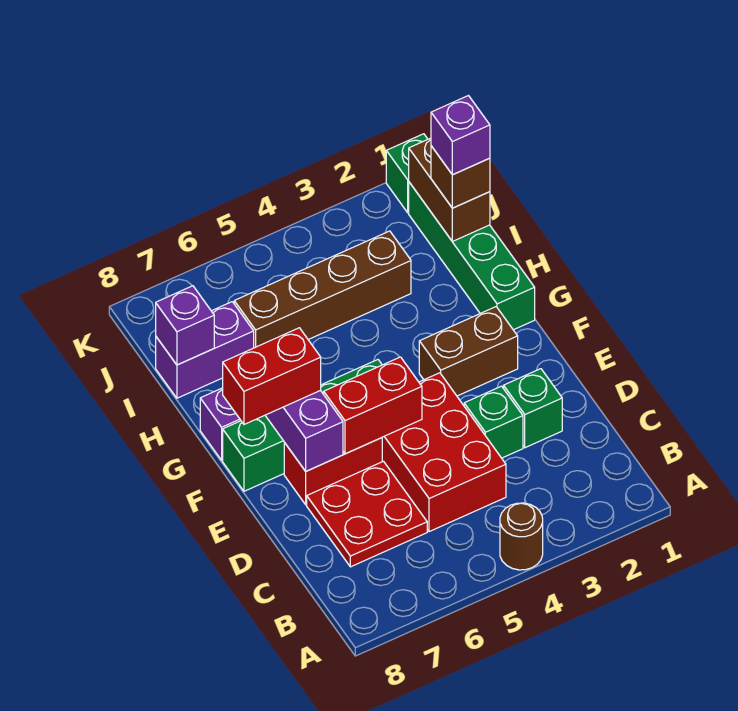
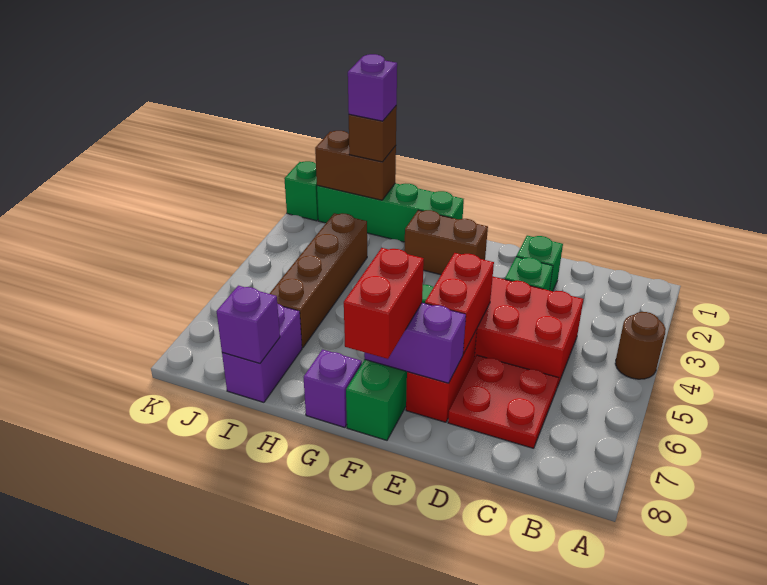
brown 1x2 brick [419,307,518,396] -> brown 1x2 brick turned to [404,210,488,275]

